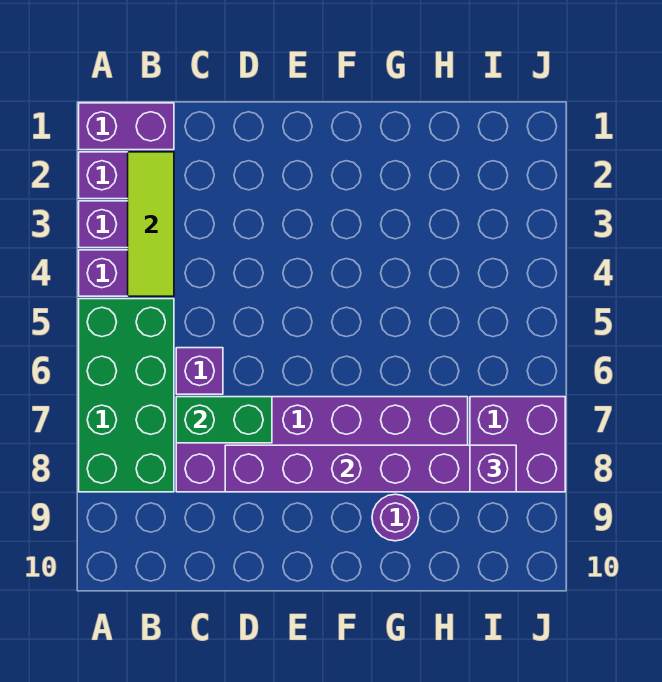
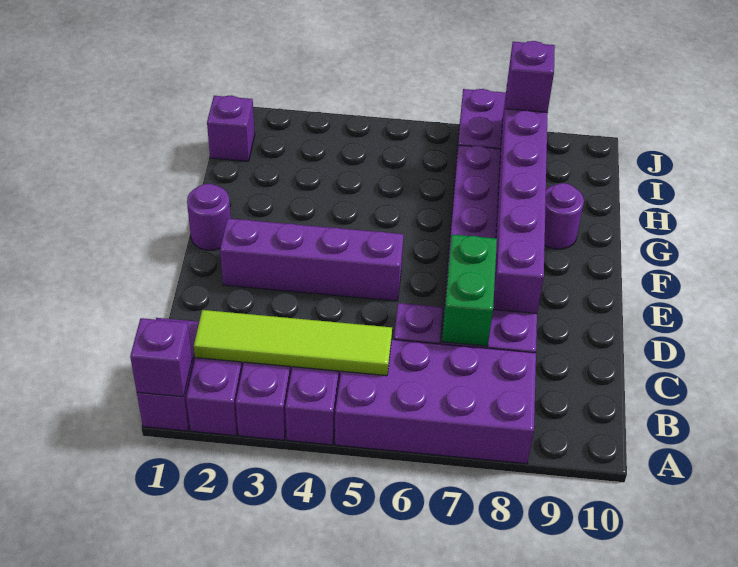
none -> purple 1x1 brick [130,318,192,397]
green 2x4 brick [79,299,174,492] -> purple 2x4 brick [335,340,536,464]
lime 1x3 tile [128,152,174,296] -> lime 1x4 tile [194,310,392,376]
none -> purple 1x4 brick [220,218,404,301]
none -> purple 1x1 round brick [187,184,231,250]
none -> purple 1x1 brick [207,95,255,161]

